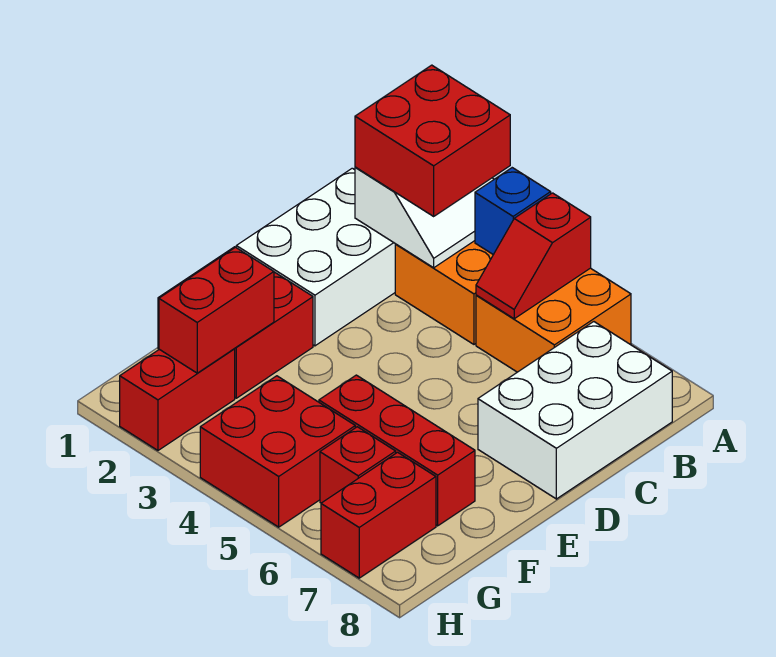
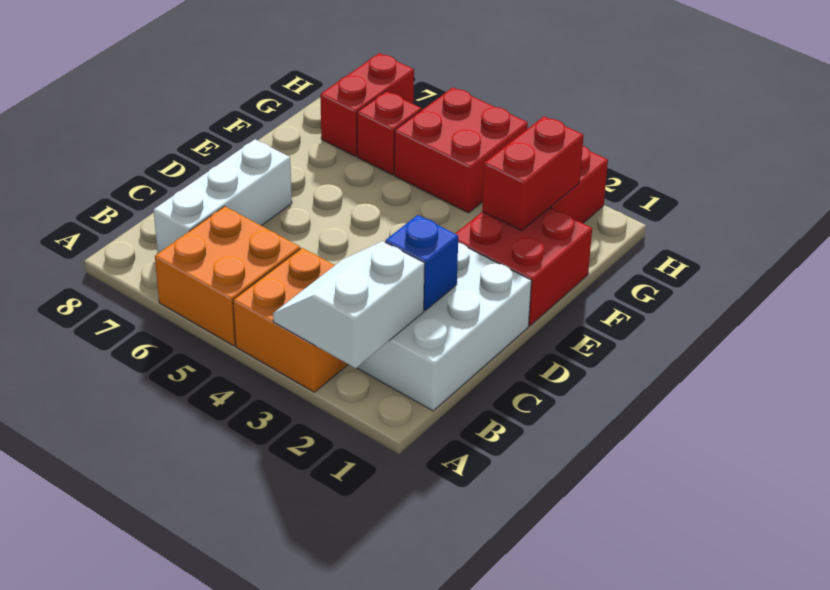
red 2x2 brick [355,65,510,216] -> none
blue 1x1 brick [475,168,551,255] -> blue 1x1 brick moved to [385,215,458,311]
red 1x2 slope [476,193,591,319] -> none
white 2x3 brick [478,322,672,499] -> white 1x3 brick [154,139,292,253]
red 1x3 brick [319,375,475,526] -> none

